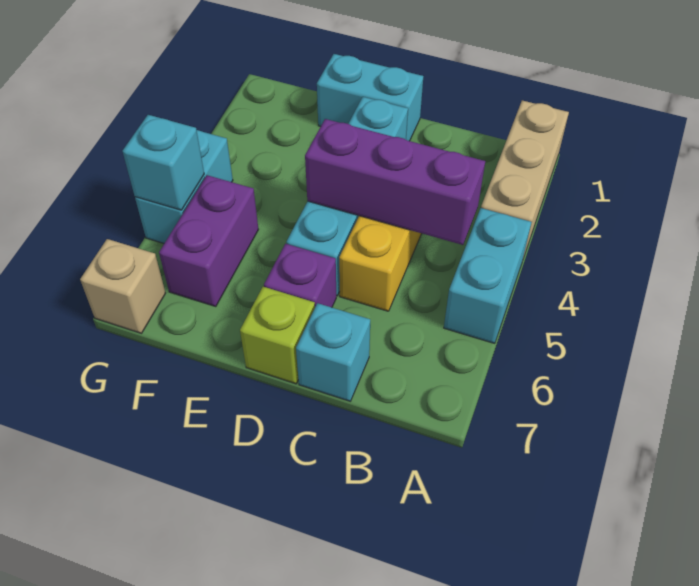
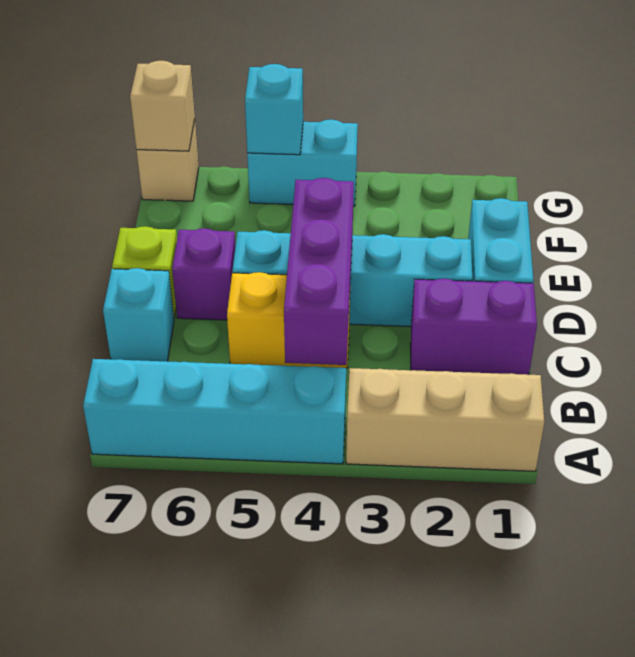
cyan 1x2 brick [444,208,532,343] -> cyan 1x4 brick [83,359,346,464]
purple 1x2 brick [159,175,258,307] -> purple 1x2 brick moved to [411,279,537,375]
none -> tan 1x1 brick [130,61,195,151]

